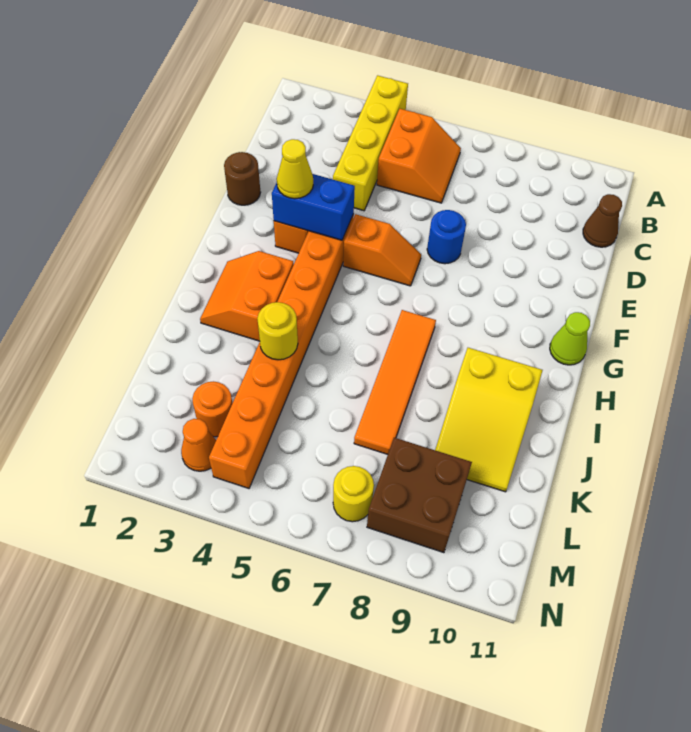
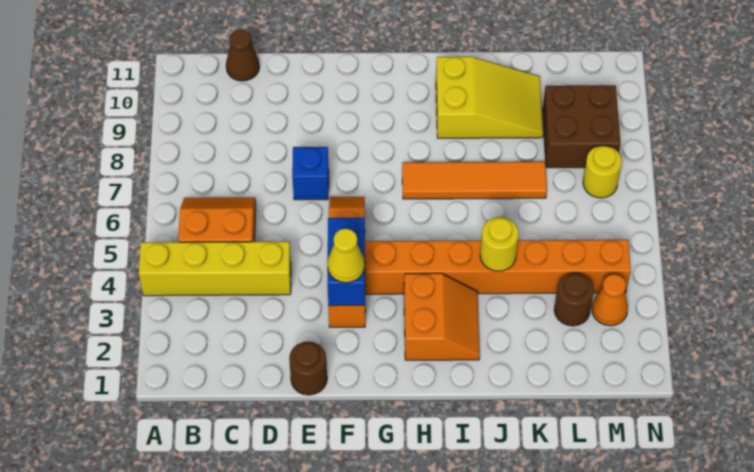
blue 1x1 round brick [427,210,466,264] -> blue 1x1 brick [292,147,329,200]
lime 1x1 cone [550,312,590,365] -> none
orange 2x2 slope [200,251,294,341] -> orange 2x2 slope turned to [404,273,480,360]
orange 1x1 round brick [192,381,233,437] -> brown 1x1 round brick [554,273,594,326]

